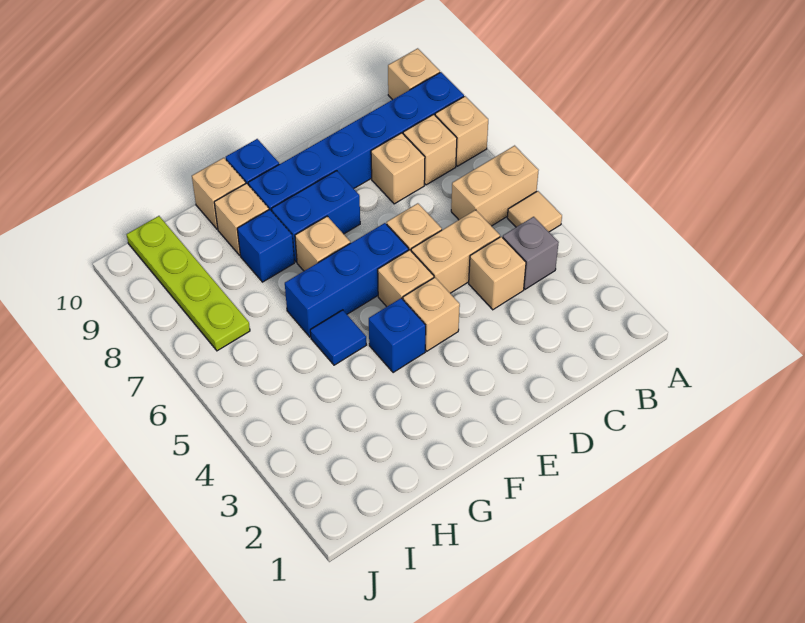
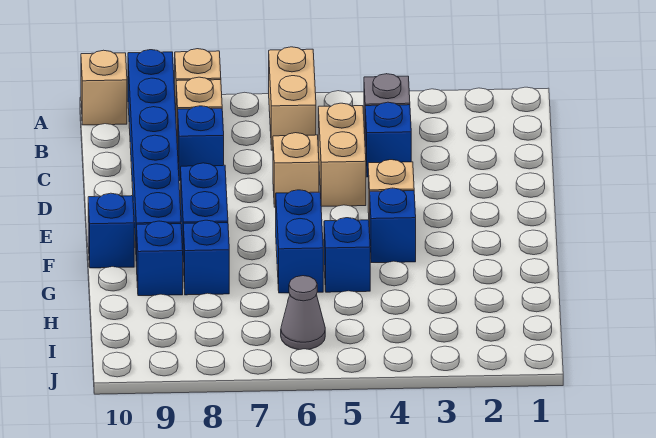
tan 1x1 tile [507,191,562,232] -> none
tan 1x1 brick [469,237,526,310] -> blue 1x1 brick [365,102,411,177]
tan 1x1 brick [371,133,425,204] -> blue 1x1 brick [177,106,224,181]
tan 1x1 brick [378,250,434,307] -> none
blue 1x3 brick [285,223,409,337] -> blue 1x2 brick [276,190,323,293]
tan 1x1 brick [295,216,350,271] -> none
blue 1x1 tile [310,310,366,365] -> blue 1x1 brick [324,218,370,292]
tan 1x1 brick [214,183,269,255] -> blue 1x1 brick [137,221,183,296]
tan 1x1 brick [192,158,246,229] -> none
none -> grey 1x1 cone [281,276,325,350]
lime 1x4 plate [127,216,250,351] -> none

